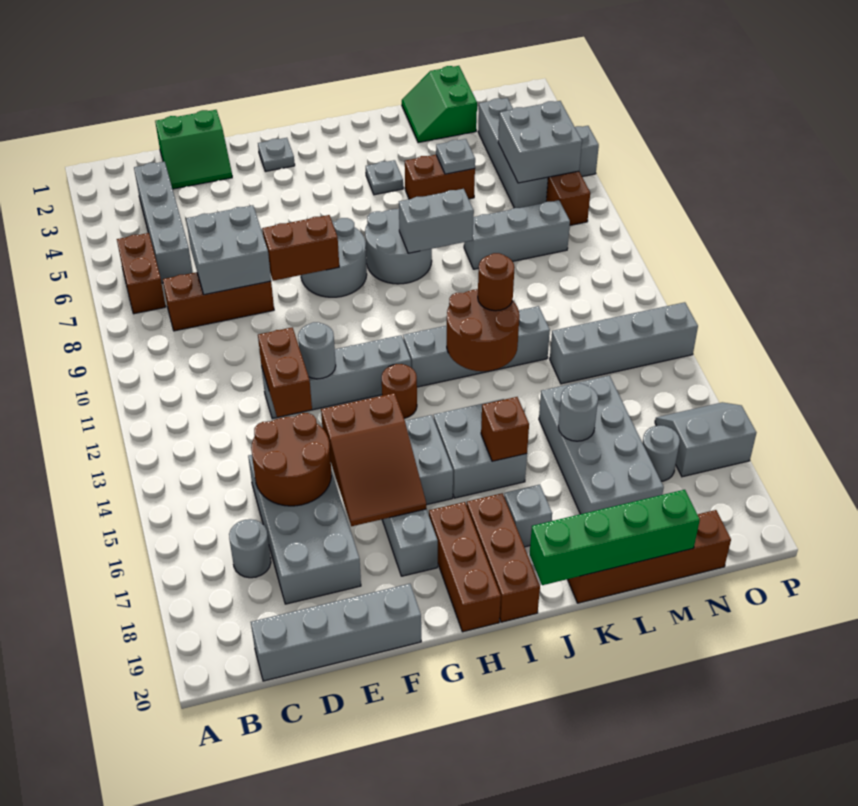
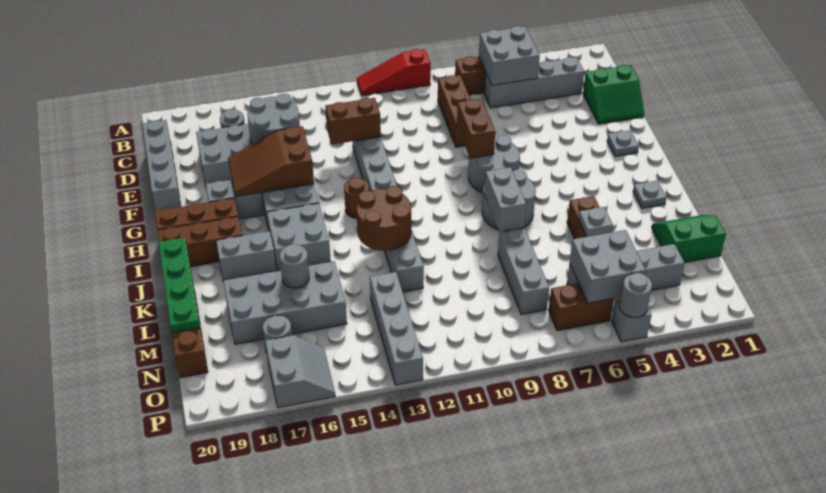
none -> red 1x3 slope [357,49,431,96]
green 2x2 slope [155,110,232,189] -> green 2x2 slope turned to [583,65,644,124]
grey 2x2 brick [186,205,271,295] -> grey 2x2 brick moved to [479,26,540,85]
brown 2x2 round brick [251,413,331,506] -> grey 2x2 round brick [247,94,300,144]
grey 1x1 round brick [298,322,336,379] -> grey 1x1 round brick moved to [620,273,652,317]
grey 1x1 plate [366,160,403,195] -> grey 1x1 plate moved to [633,181,667,209]
brown 1x1 brick [481,397,529,461] -> none
grey 1x1 brick [504,485,552,547] -> grey 1x2 brick [216,231,276,281]
green 1x4 brick [530,490,700,585] -> green 1x4 plate [158,238,200,333]
brown 1x1 round brick [478,253,515,311] -> none

